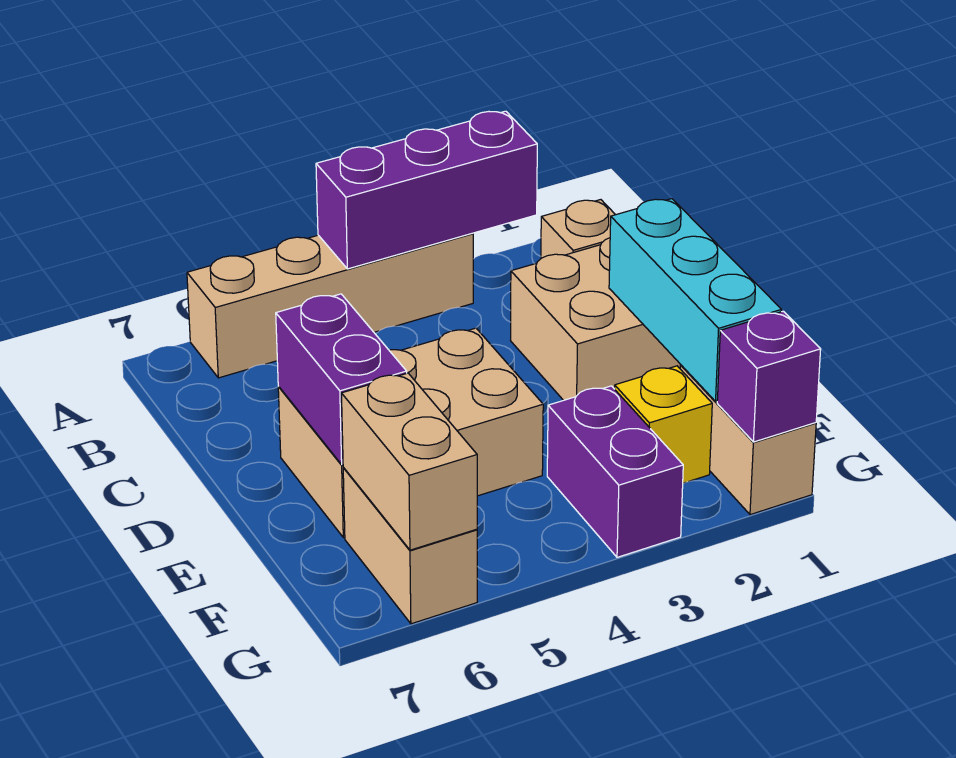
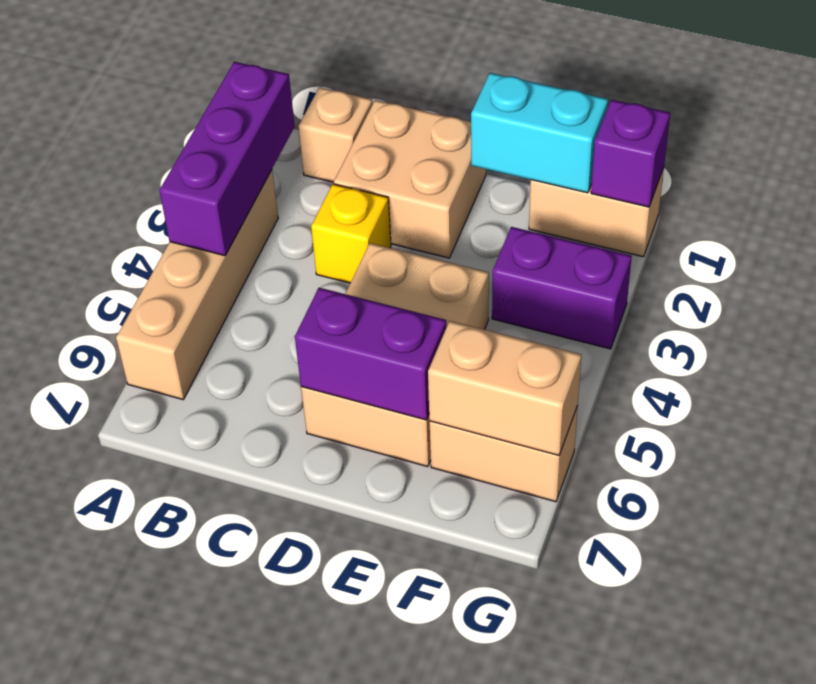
cyan 1x3 brick [609,199,782,401] -> cyan 1x2 brick [471,73,608,193]
yellow 1x1 brick [615,366,712,483] -> yellow 1x1 brick moved to [311,184,391,283]

